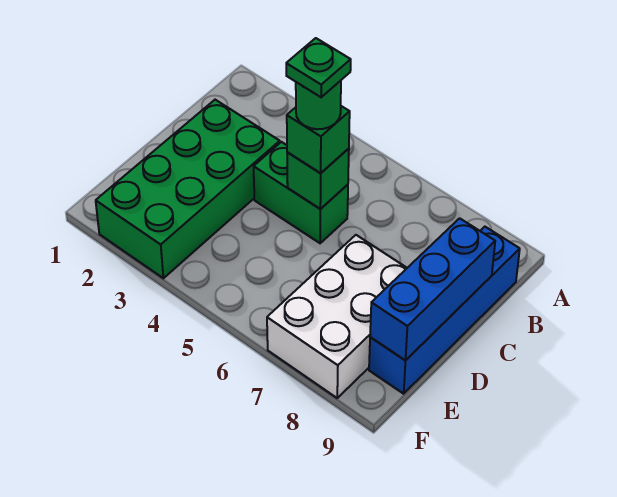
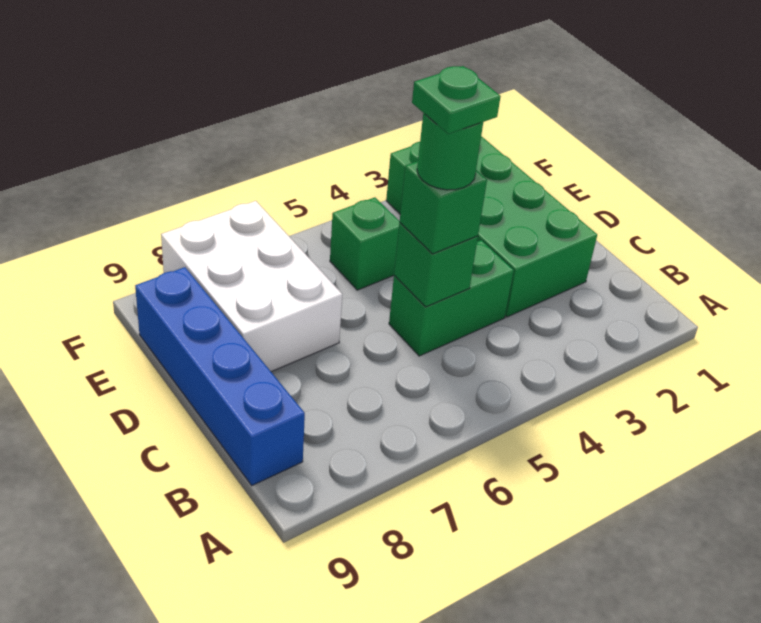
blue 1x3 brick [370,218,495,361] -> none
none -> green 1x1 brick [330,197,400,290]

